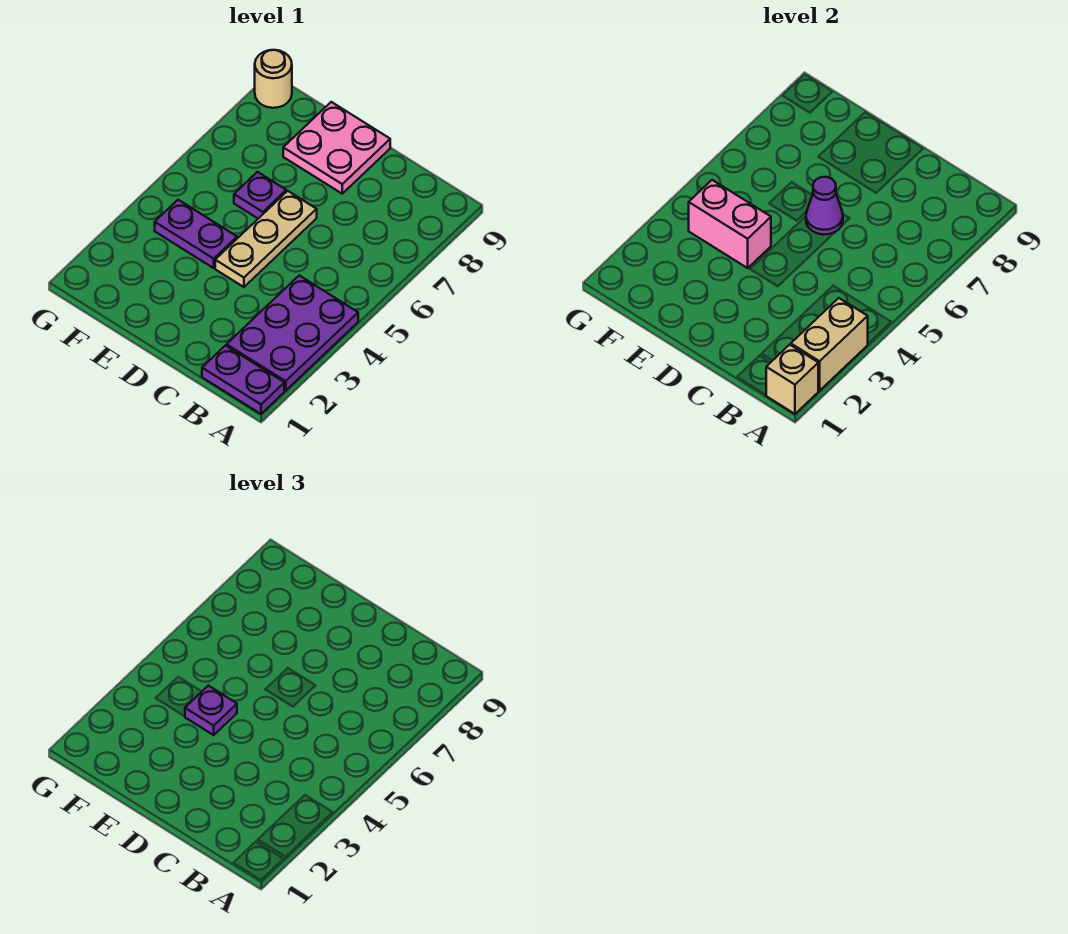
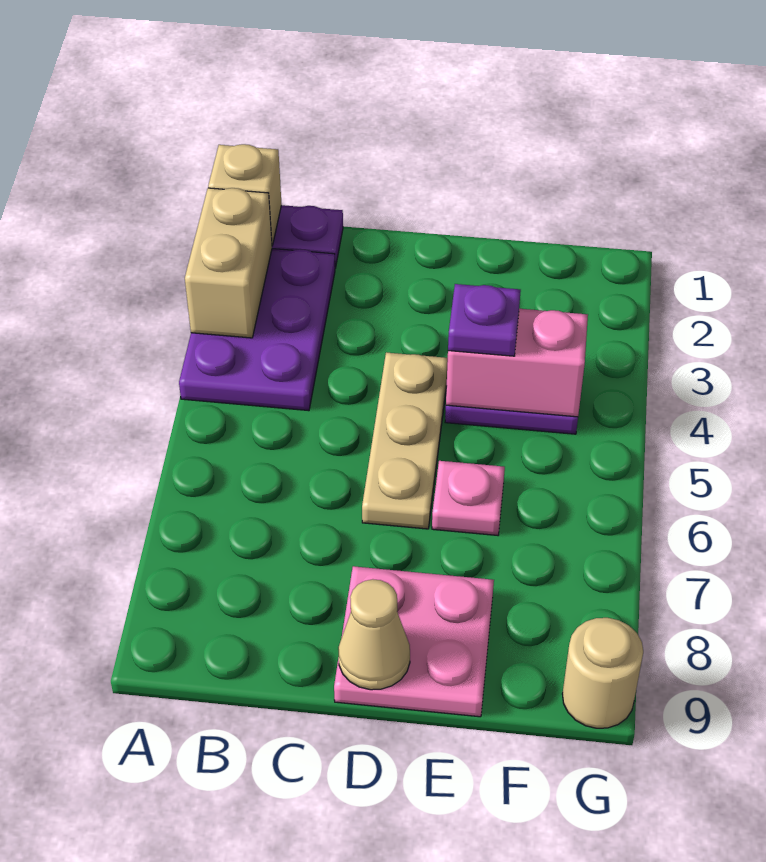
purple 1x1 cone [806,177,843,235] -> none
none -> tan 1x1 cone [338,579,410,690]
purple 1x1 plate [234,172,286,219] -> pink 1x1 plate [432,461,505,535]

